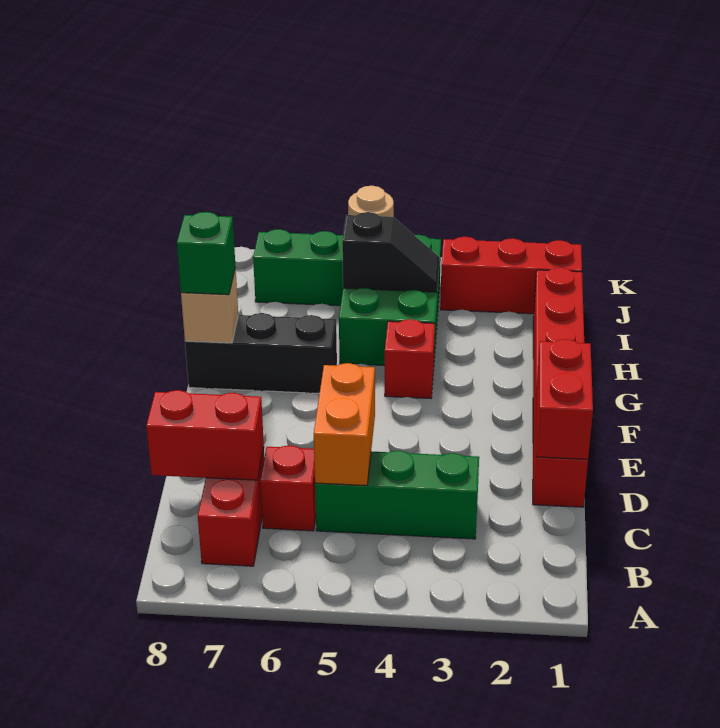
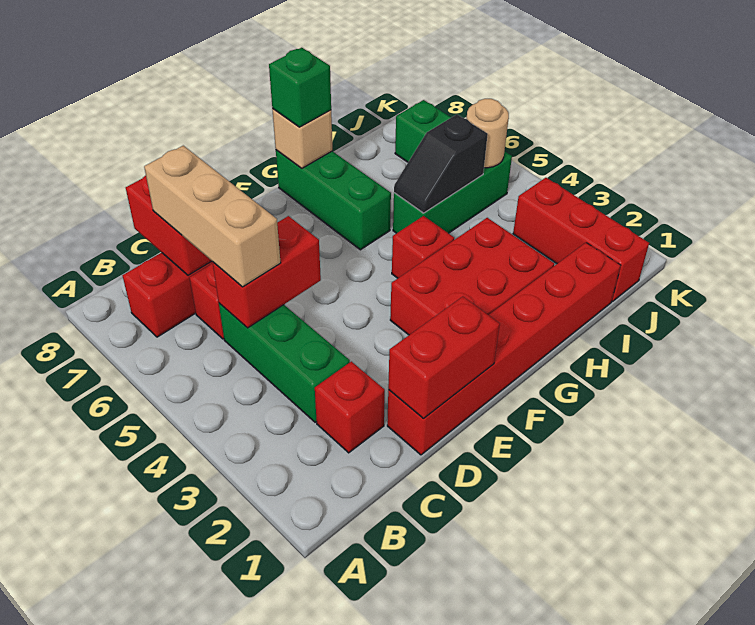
none -> red 1x1 brick [315,361,385,453]
orange 1x2 brick [314,363,375,486] -> red 1x2 brick [213,216,321,328]
none -> tan 1x3 brick [144,146,281,287]
none -> red 2x3 brick [390,218,554,335]
black 1x3 brick [185,313,337,393] -> green 1x3 brick [276,150,391,250]
green 2x3 brick [339,235,441,366] -> green 1x3 brick [393,151,512,233]
black 1x2 slope [342,212,439,292] -> black 1x2 slope turned to [394,114,488,213]

